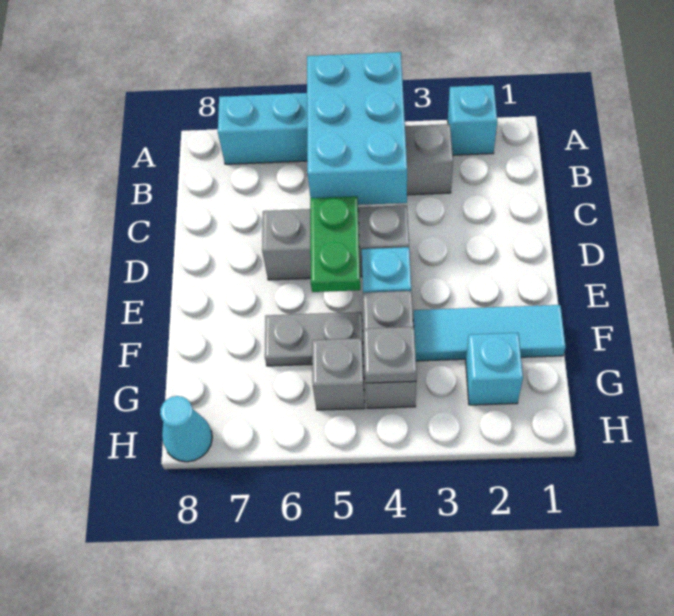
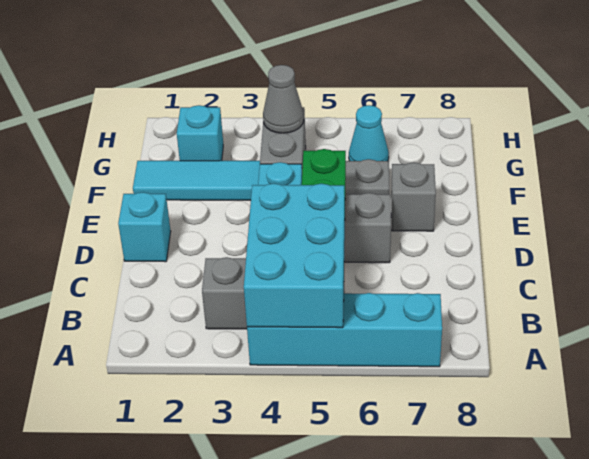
cyan 1x1 brick [448,85,497,155] -> cyan 1x1 brick moved to [118,192,171,262]
grey 1x1 plate [364,327,416,383] -> grey 1x1 cone [263,65,304,133]
grey 1x1 brick [312,338,365,410] -> grey 1x1 brick moved to [391,162,436,231]
cyan 1x1 cone [160,396,212,462] -> cyan 1x1 cone moved to [349,105,389,161]

